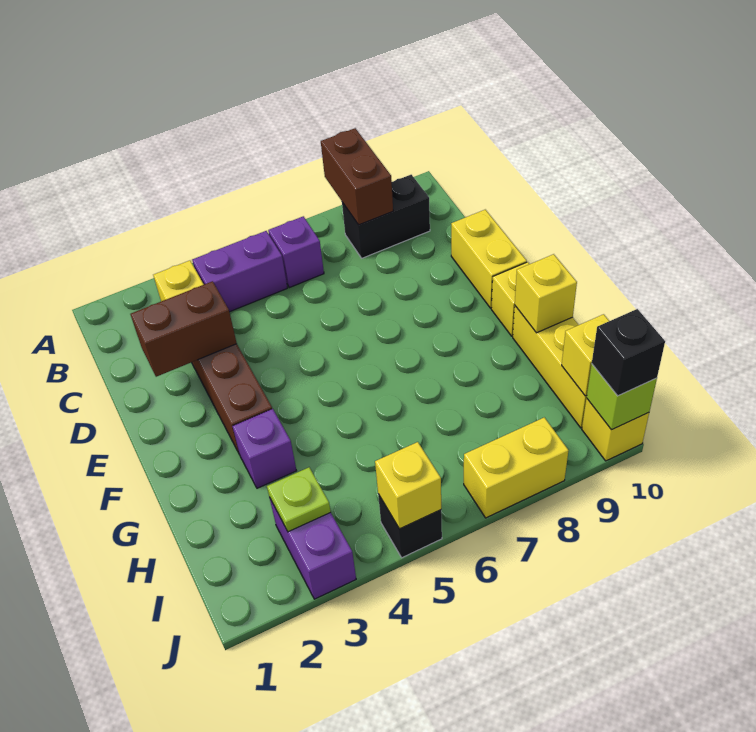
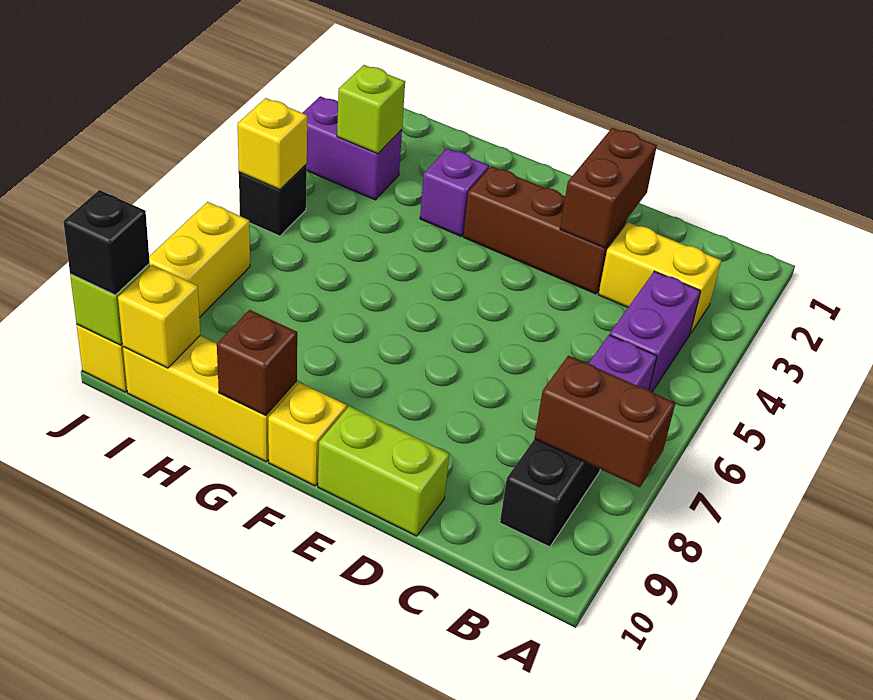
yellow 1x2 brick [451,210,527,308] -> lime 1x2 brick [318,406,449,536]
yellow 1x1 brick [515,254,577,333] -> brown 1x1 brick [217,310,297,415]
lime 1x1 plate [267,467,331,532] -> lime 1x1 brick [337,65,405,154]

